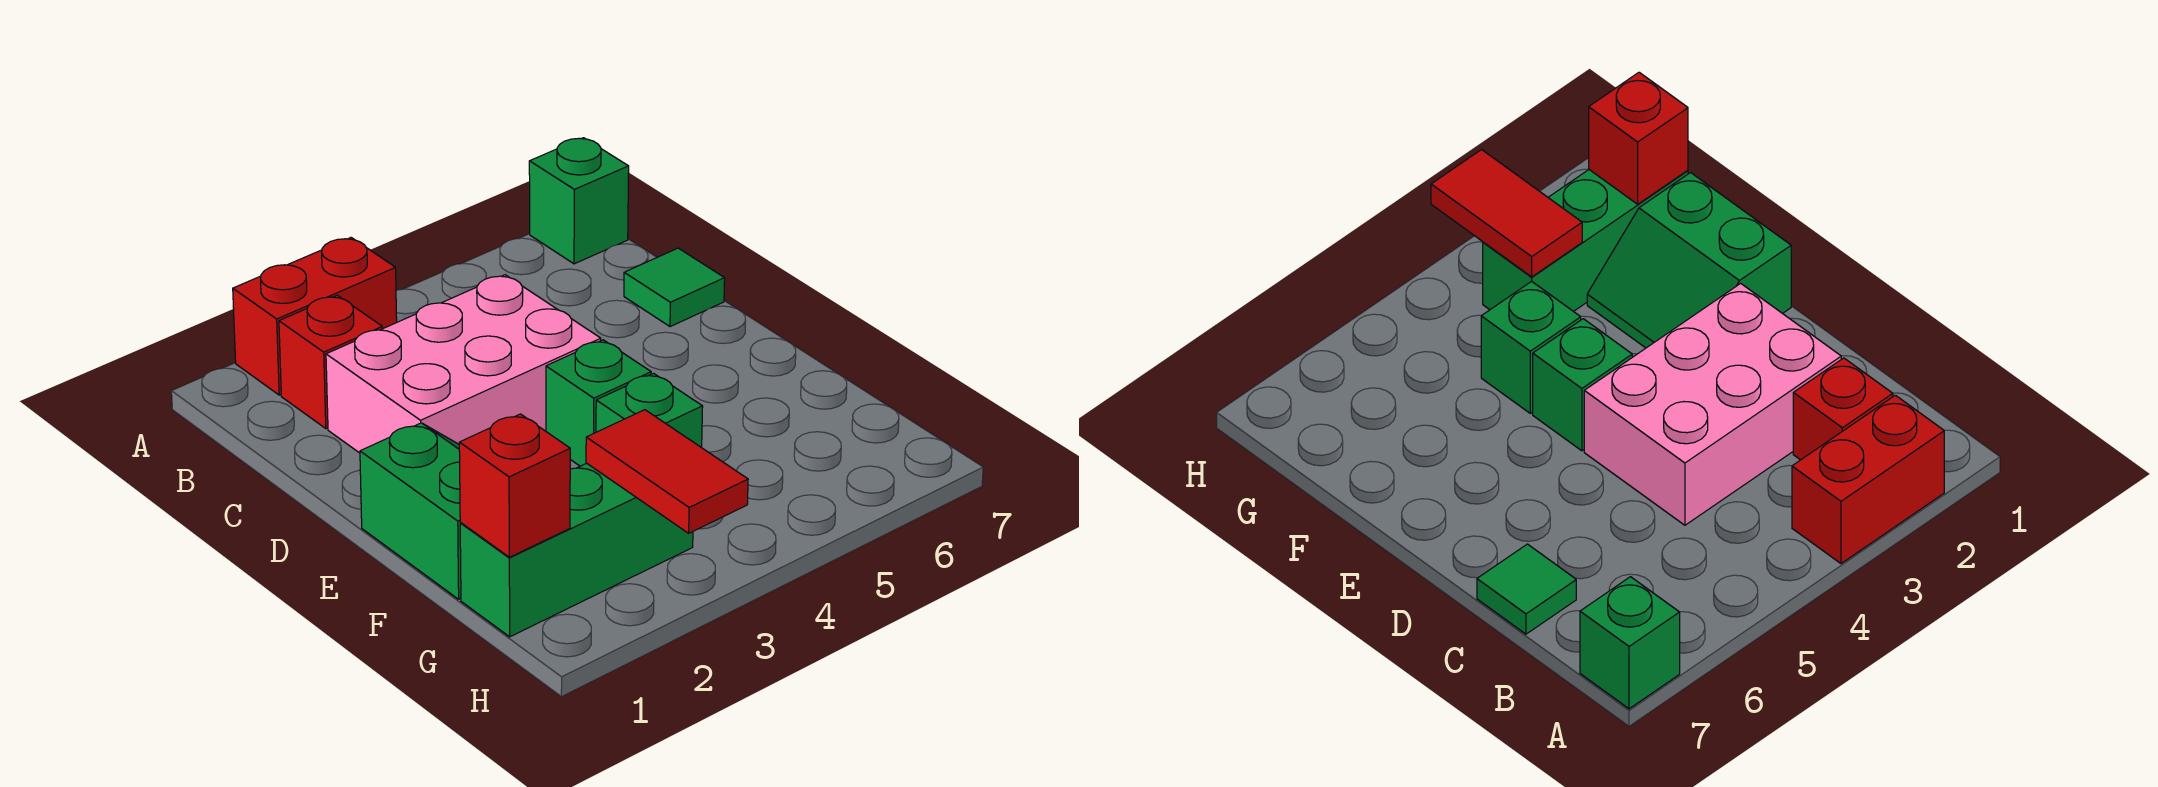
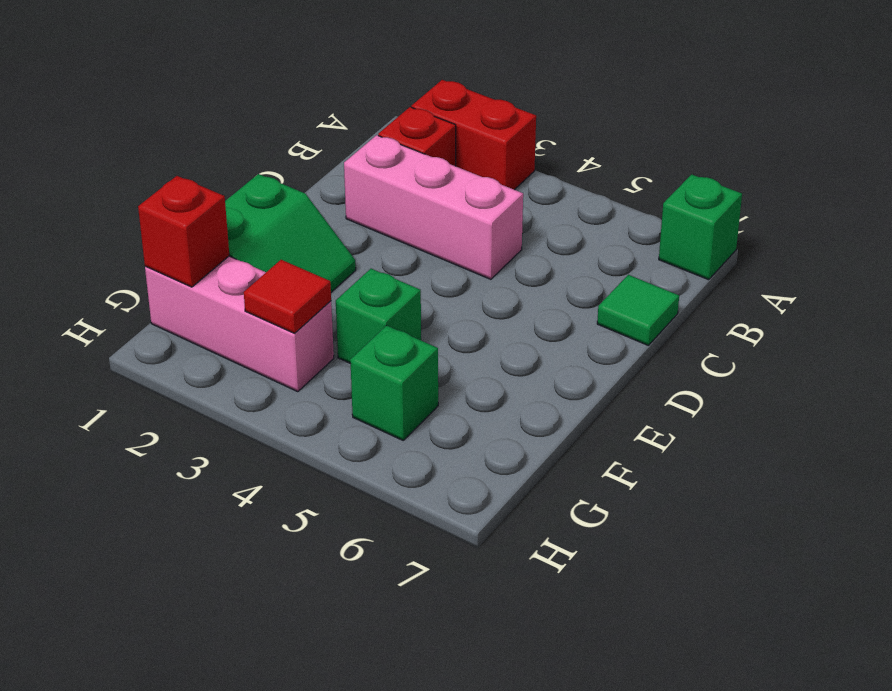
pink 2x3 brick [326,275,601,453] -> pink 1x3 brick [344,135,523,279]
green 1x1 brick [546,340,651,466] -> green 1x1 brick moved to [350,325,438,440]
green 1x3 brick [460,463,693,637] -> pink 1x3 brick [145,256,334,392]
red 1x2 tile [586,410,748,533] -> red 1x1 tile [244,260,331,333]

